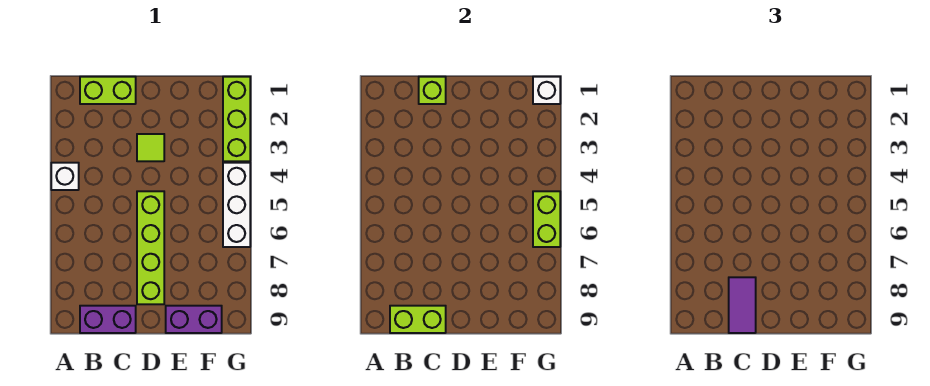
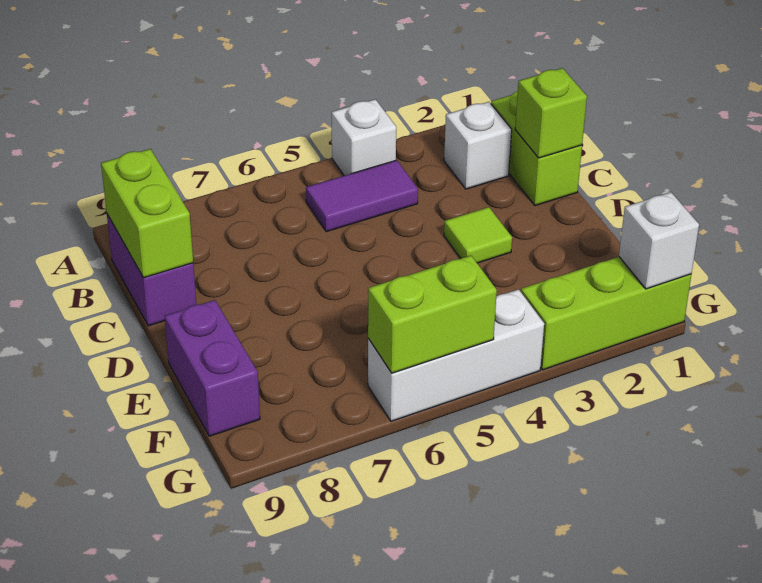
none -> white 1x1 brick [444,102,512,189]
purple 1x2 tile [729,277,756,333] -> purple 1x2 tile moved to [306,160,418,232]
lime 1x4 brick [137,191,164,304] -> none

